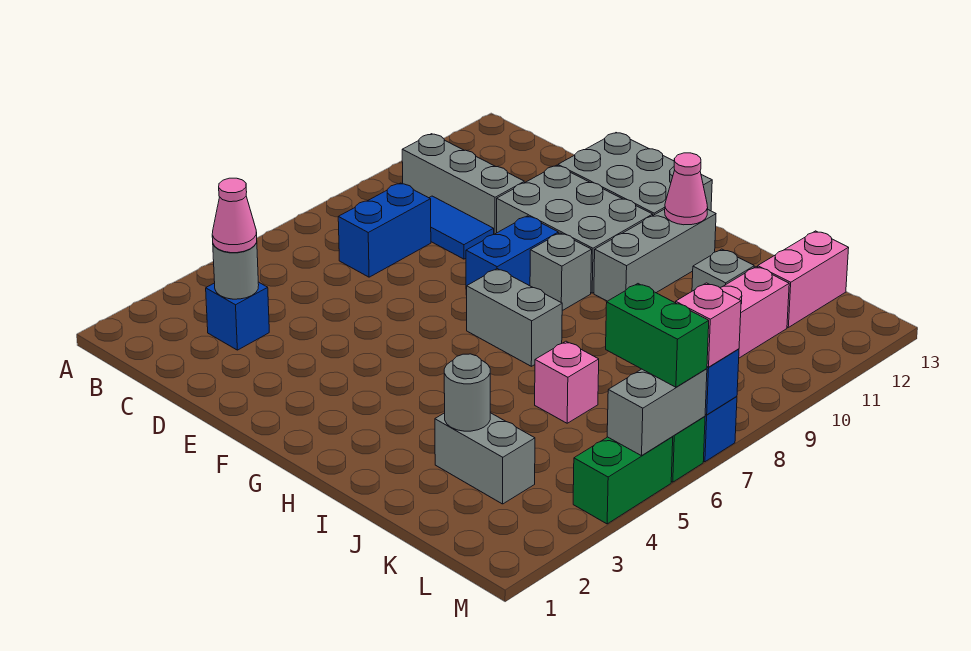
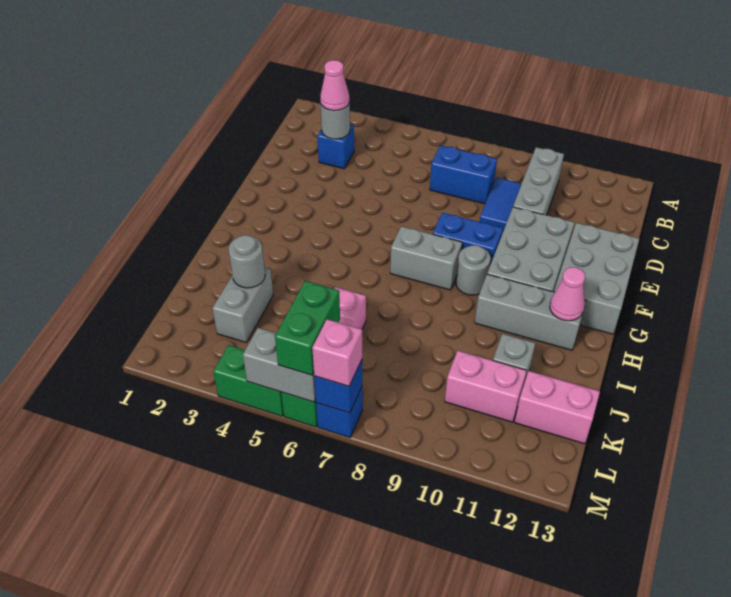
grey 1x2 brick [467,269,562,366] -> grey 1x2 brick turned to [390,226,462,290]
grey 1x1 brick [530,233,592,311] -> grey 1x1 round brick [456,245,491,295]

